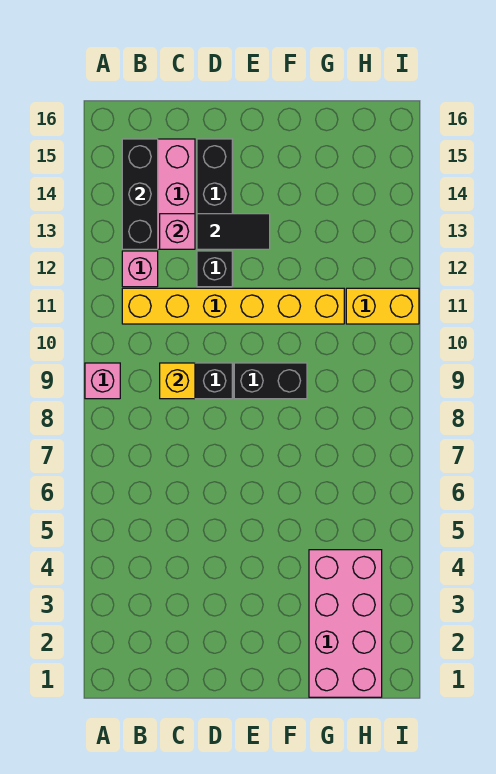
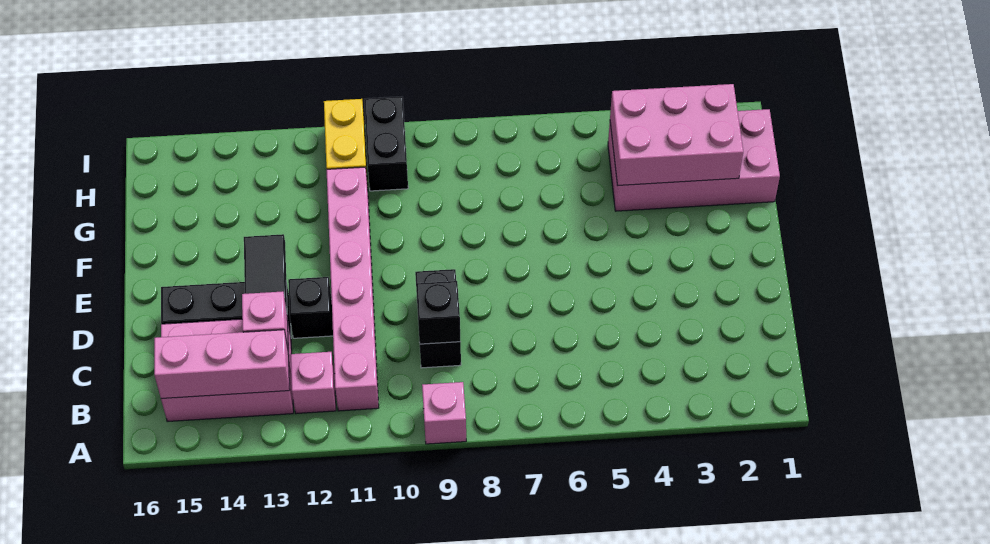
yellow 1x6 brick [122,288,344,324] -> pink 1x6 brick [326,167,379,411]
black 1x3 brick [122,139,158,249] -> pink 1x3 brick [154,330,290,399]
yellow 1x1 brick [160,363,195,399] -> black 1x1 brick [416,281,460,344]
black 1x2 brick [234,363,307,399] -> black 1x2 brick moved to [364,97,408,191]
none -> pink 2x3 brick [610,84,743,185]

